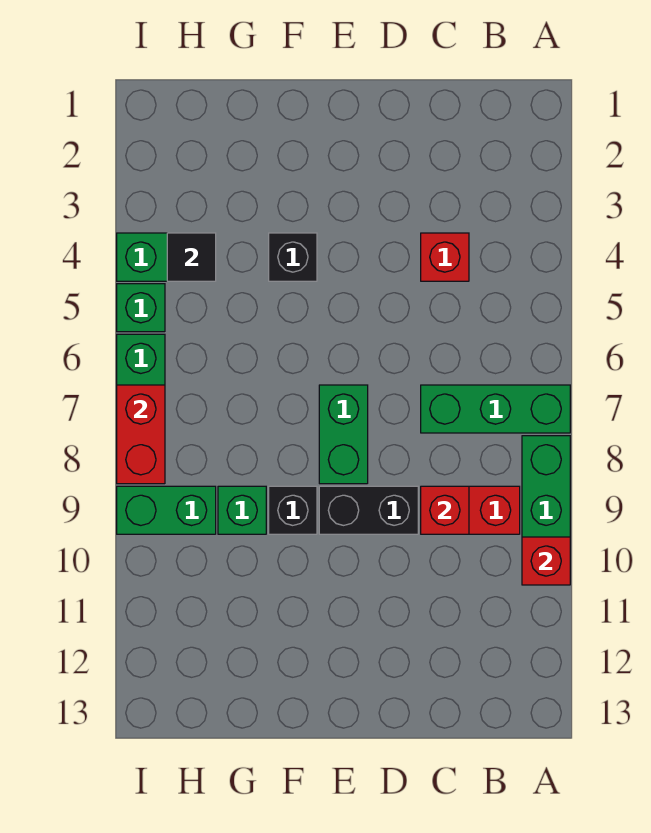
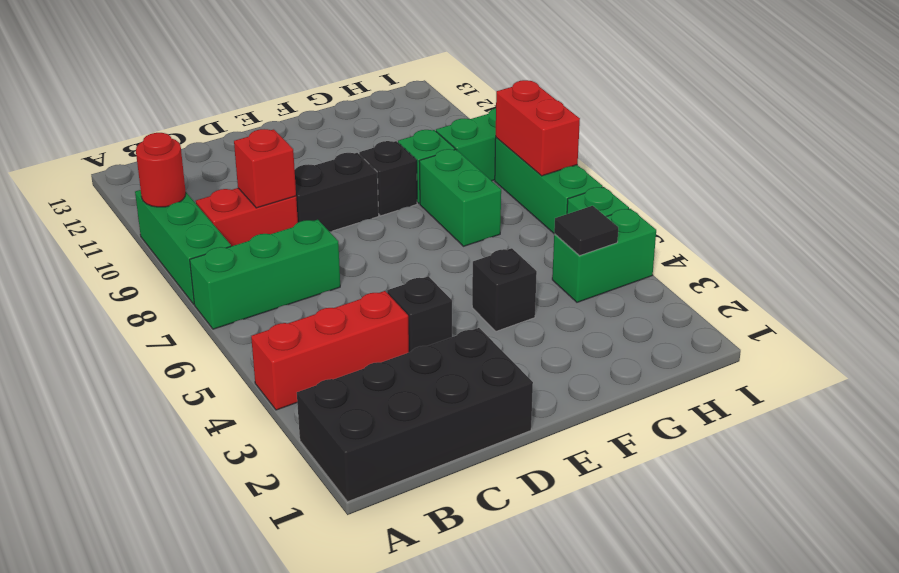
none -> black 2x4 brick [297,328,533,502]
red 1x1 brick [522,537,570,585] -> red 1x1 round brick [136,133,186,207]
red 1x1 brick [421,233,469,281] -> red 1x3 brick [251,291,409,410]
none -> black 1x1 brick [387,276,452,352]
green 1x2 brick [319,385,368,484] -> green 1x2 brick moved to [419,149,501,246]

